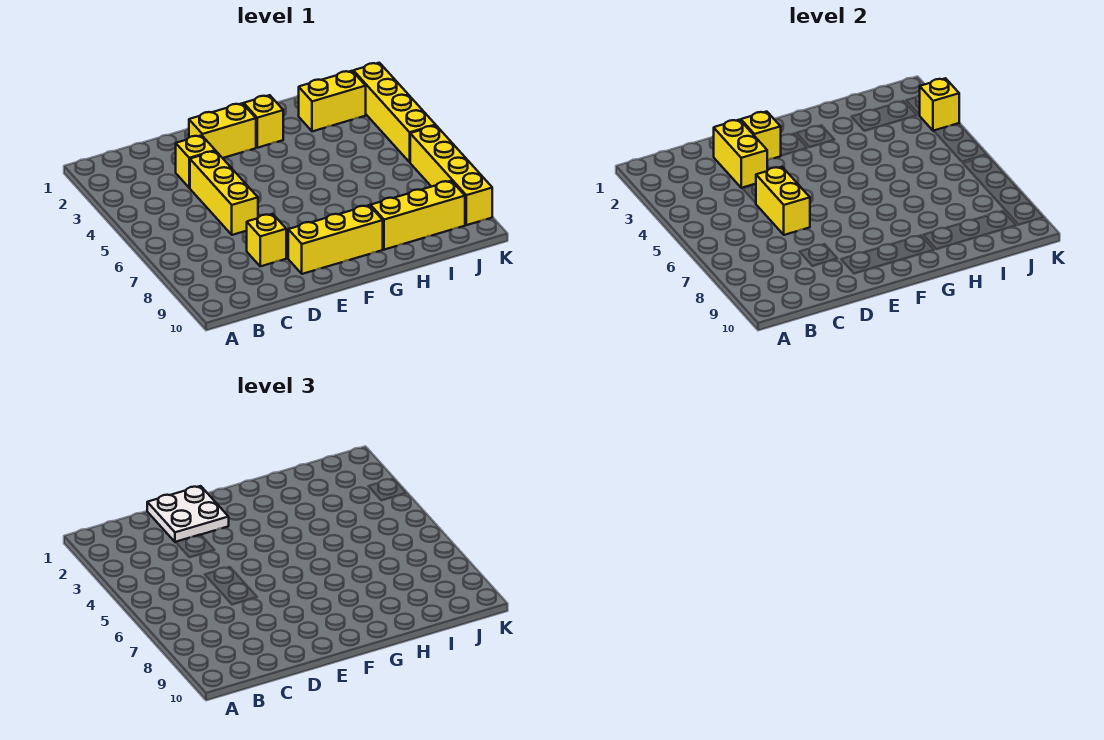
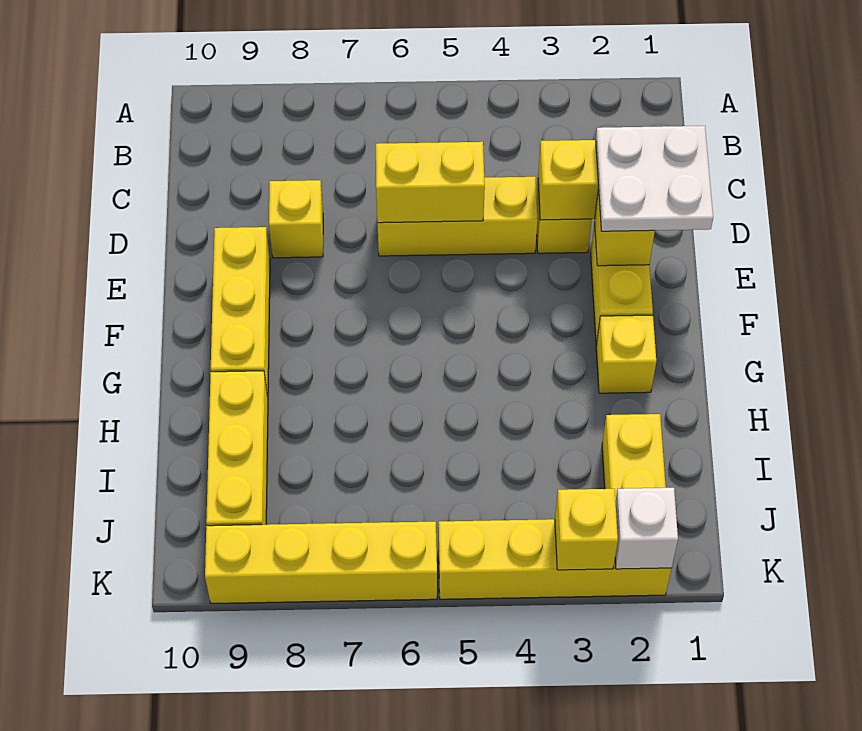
none -> white 1x1 brick [615,488,678,569]

